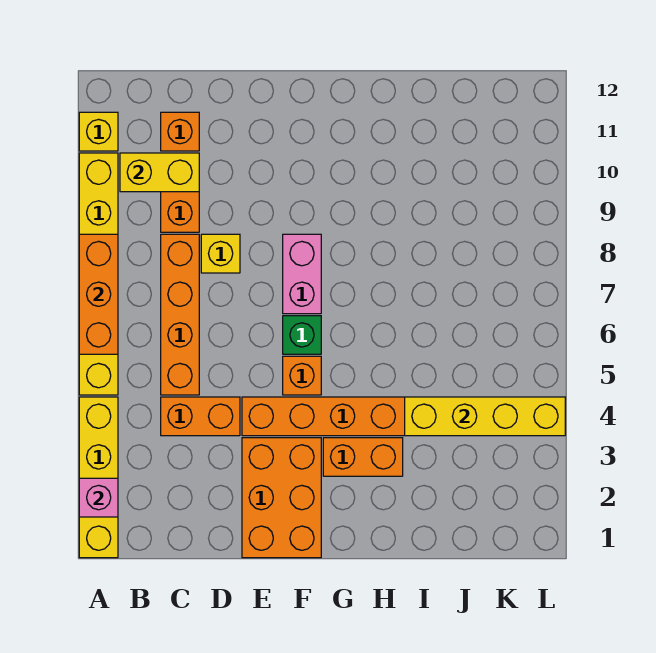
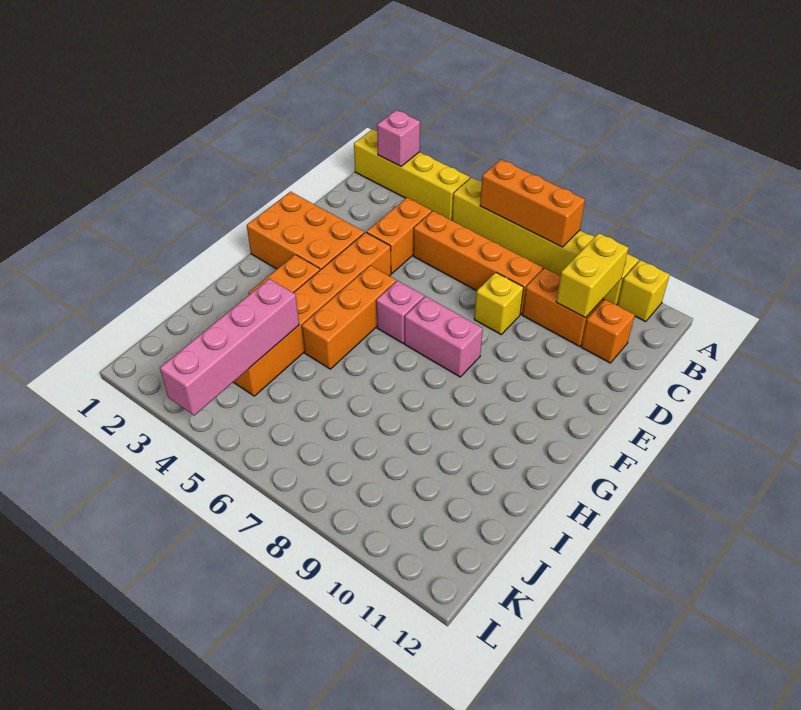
orange 1x1 brick [283,356,321,395] -> orange 1x3 brick [302,265,396,369]
green 1x1 brick [283,316,321,354] -> pink 1x1 brick [376,281,424,343]
yellow 1x4 brick [405,397,565,436] -> pink 1x4 brick [160,279,299,416]

